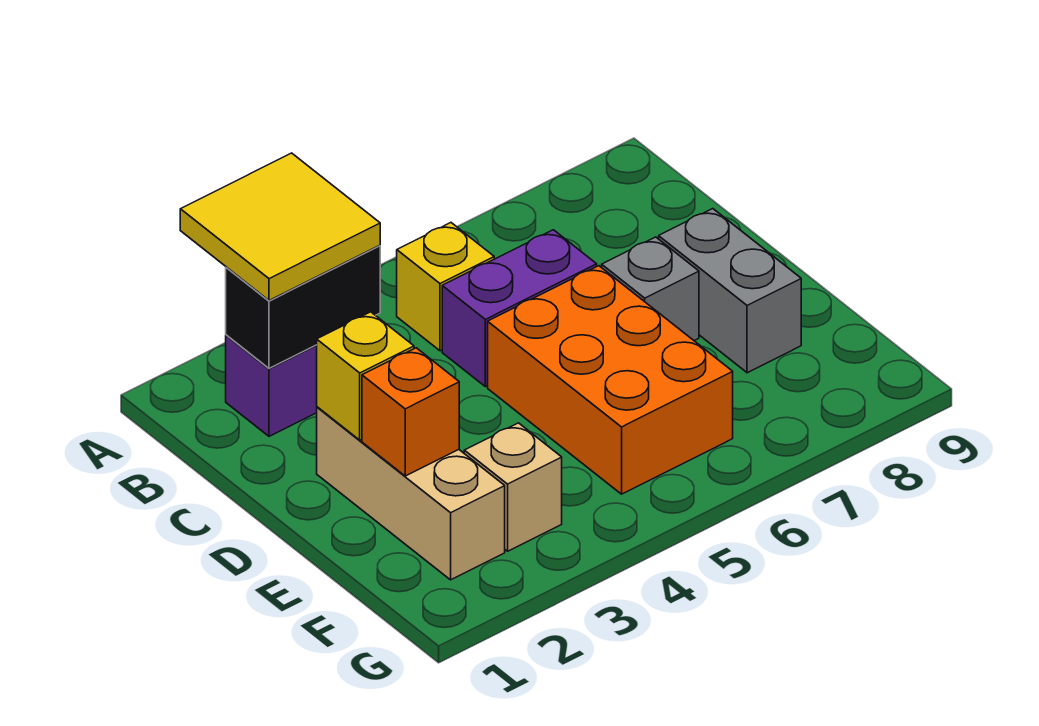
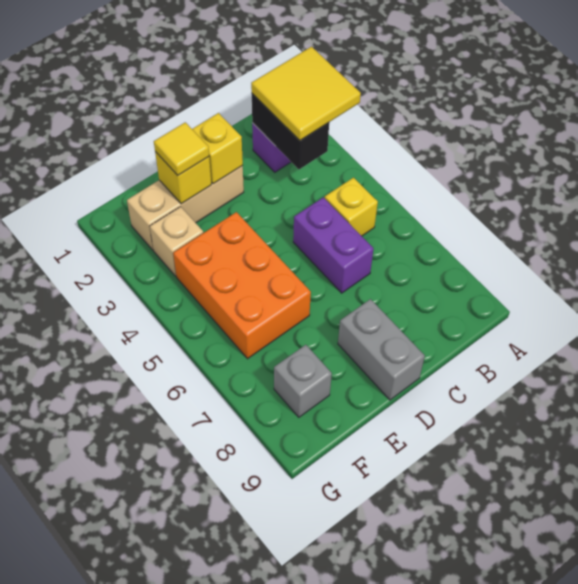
orange 2x3 brick [488,266,733,494] -> orange 2x3 brick turned to [173,212,311,359]
grey 1x1 brick [602,237,699,341] -> grey 1x1 brick moved to [274,345,332,417]
grey 1x2 brick [659,209,801,373] -> grey 1x2 brick turned to [338,299,425,400]
orange 1x1 brick [362,348,459,476] -> yellow 1x1 brick [155,152,211,204]
none -> yellow 1x1 tile [154,122,209,175]

